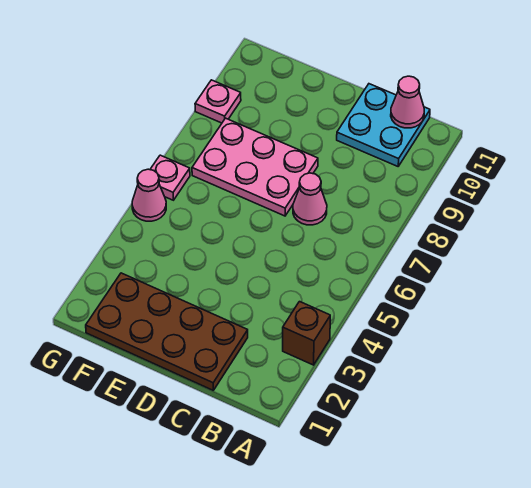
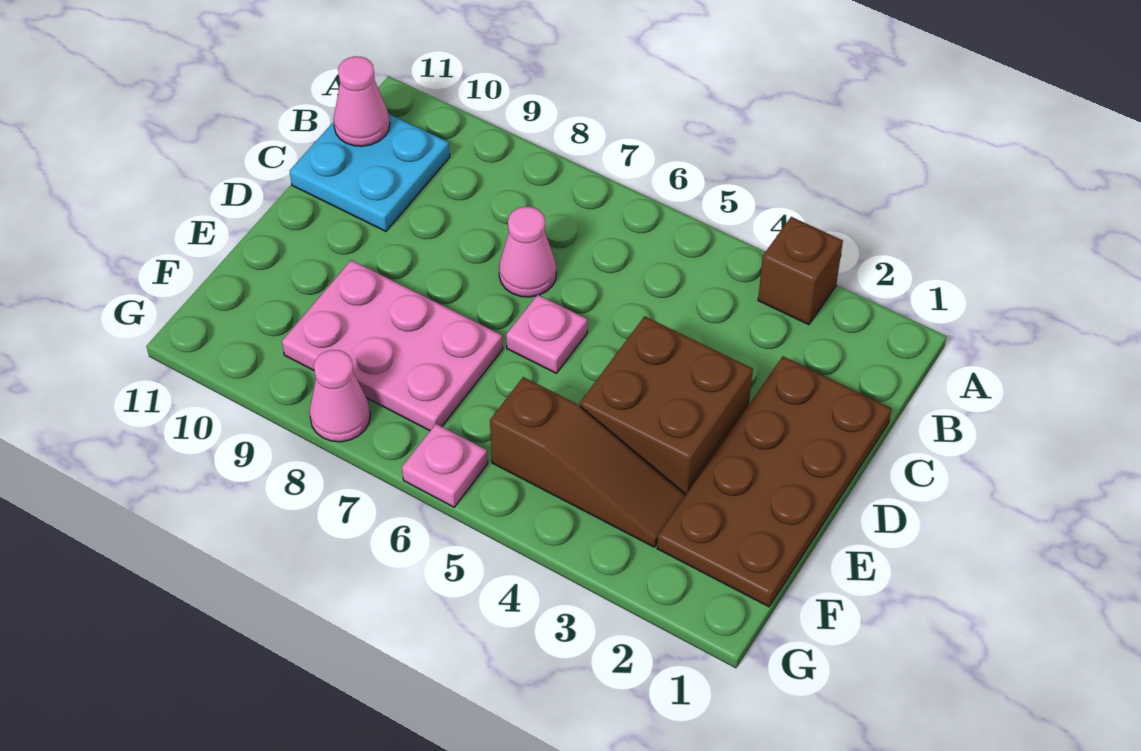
none -> brown 2x2 brick [580,316,753,495]
pink 2x3 plate [192,118,318,216] -> pink 2x3 plate turned to [282,260,503,431]
none -> brown 1x3 slope [490,377,686,547]
pink 1x1 cone [132,169,166,221] -> pink 1x1 cone moved to [309,350,370,442]
pink 1x1 plate [195,80,241,123] -> pink 1x1 plate moved to [506,295,587,373]

